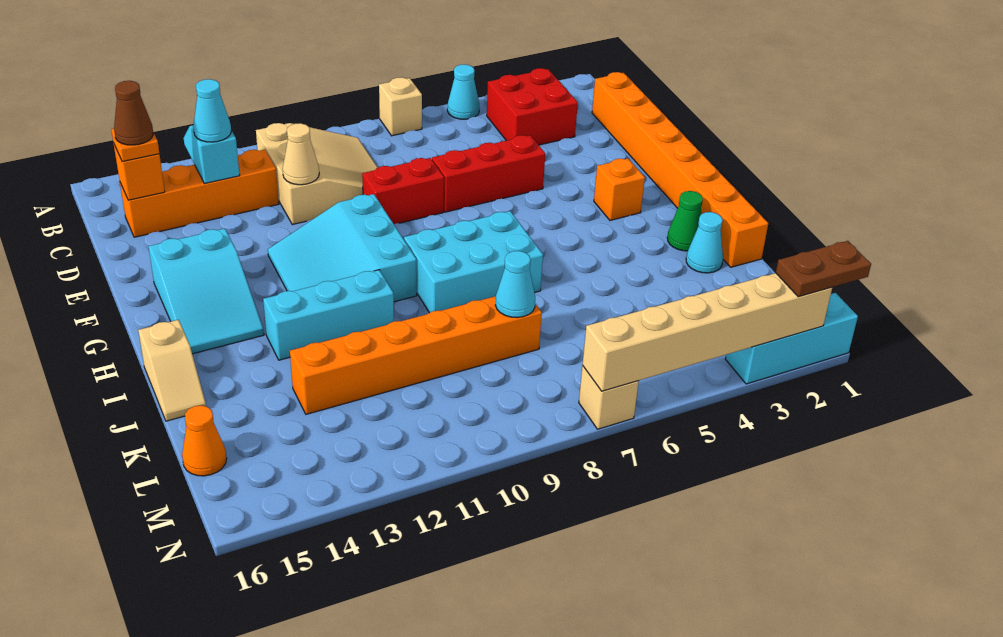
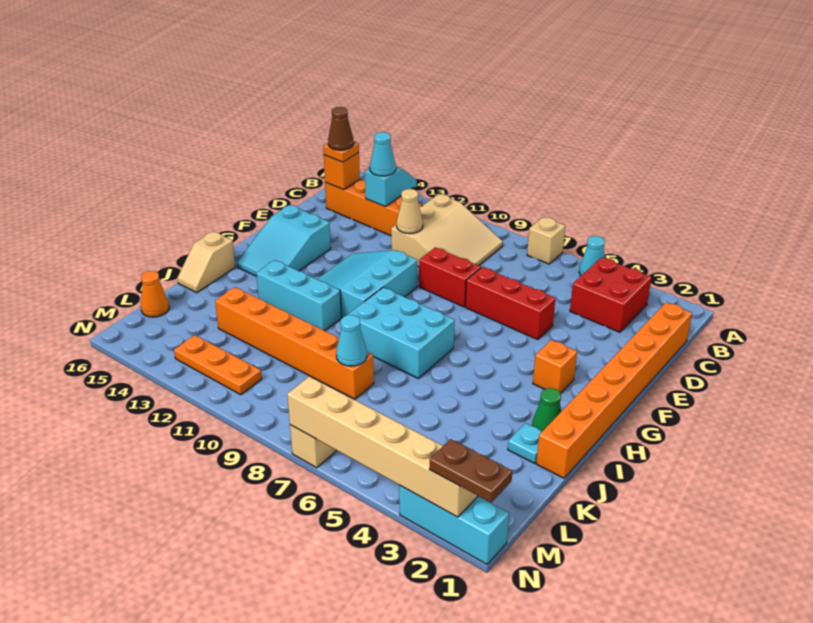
cyan 1x1 cone [686,212,723,273] -> cyan 1x1 plate [508,423,542,463]
none -> orange 1x3 plate [174,335,262,395]

